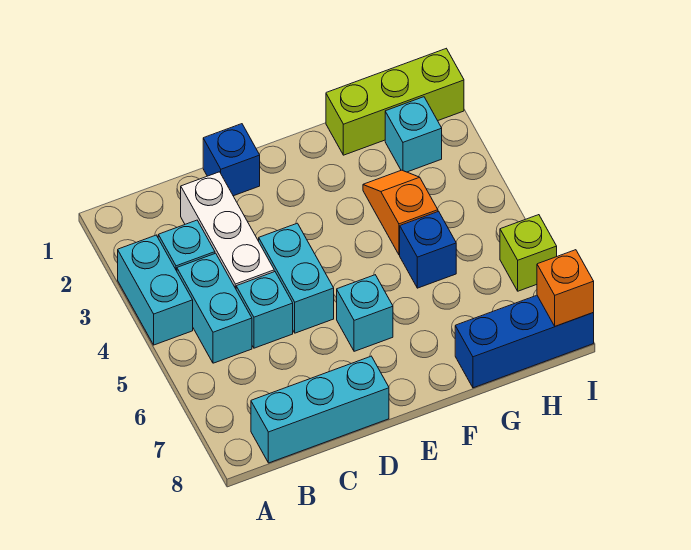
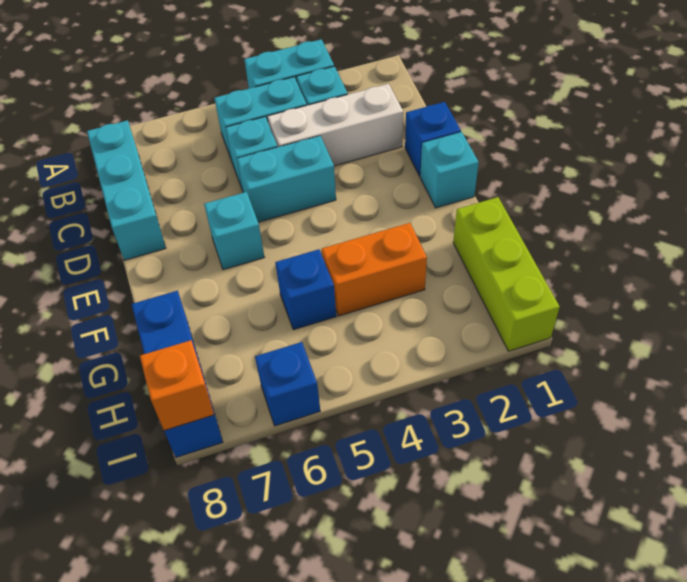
orange 1x2 slope [363,170,438,255] -> orange 1x2 brick [322,223,427,316]
cyan 1x1 brick [385,97,442,172] -> cyan 1x1 brick moved to [420,132,479,208]
lime 1x1 brick [500,215,557,291] -> blue 1x1 brick [255,342,320,426]

